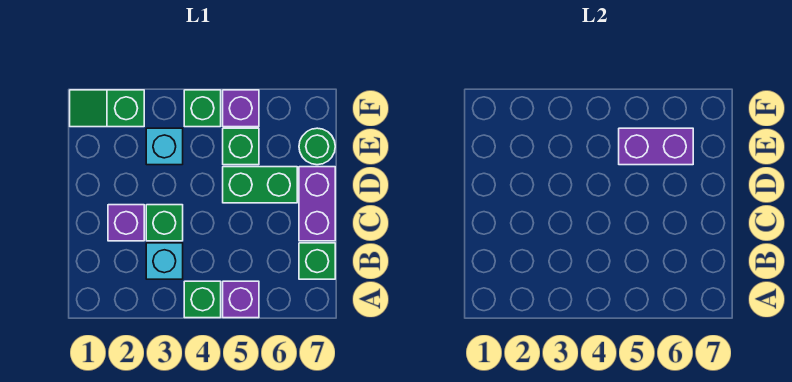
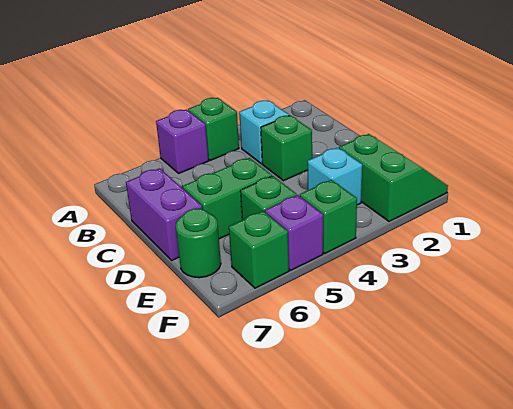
green 1x1 brick [299,243,335,279] -> green 1x1 brick moved to [229,211,289,288]
purple 1x1 brick [108,205,144,241] -> none
purple 1x2 brick [619,128,693,165] -> none
green 1x2 slope [70,90,144,127] -> green 2x2 slope [339,134,448,221]

